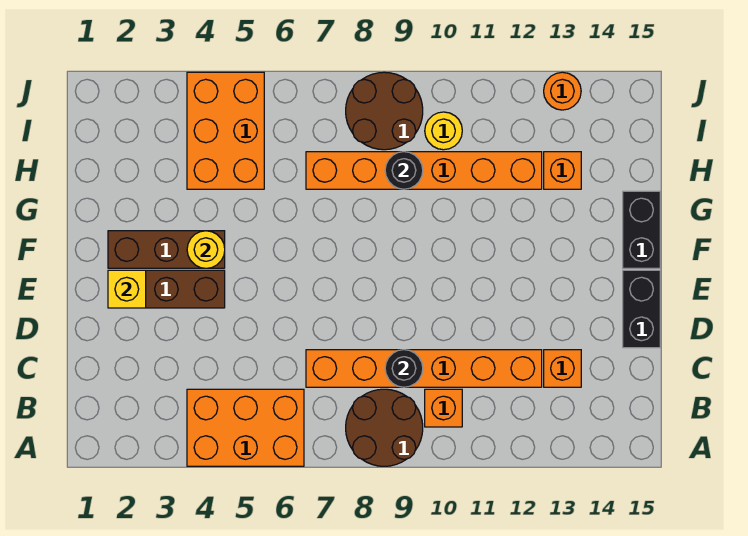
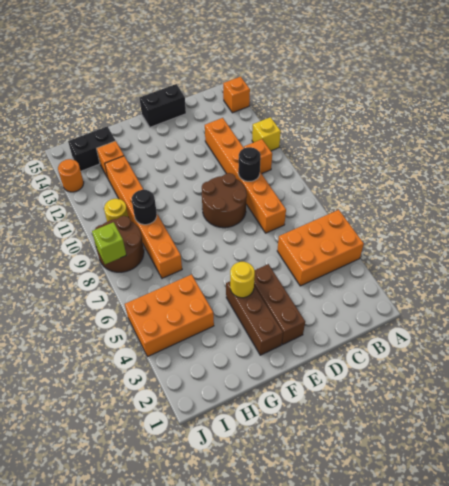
orange 2x3 brick [187,389,304,466] -> orange 2x3 brick turned to [277,210,364,286]
brown 2x2 round brick [346,389,423,466] -> brown 2x2 round brick moved to [202,173,247,228]
orange 1x1 brick [544,350,581,387] -> orange 1x1 brick moved to [223,77,250,113]
yellow 1x1 brick [108,270,146,308] -> yellow 1x1 brick moved to [252,117,281,151]
black 1x2 brick [623,191,660,268] -> black 1x2 brick moved to [68,126,115,171]
none -> lime 1x1 brick [92,222,126,264]

